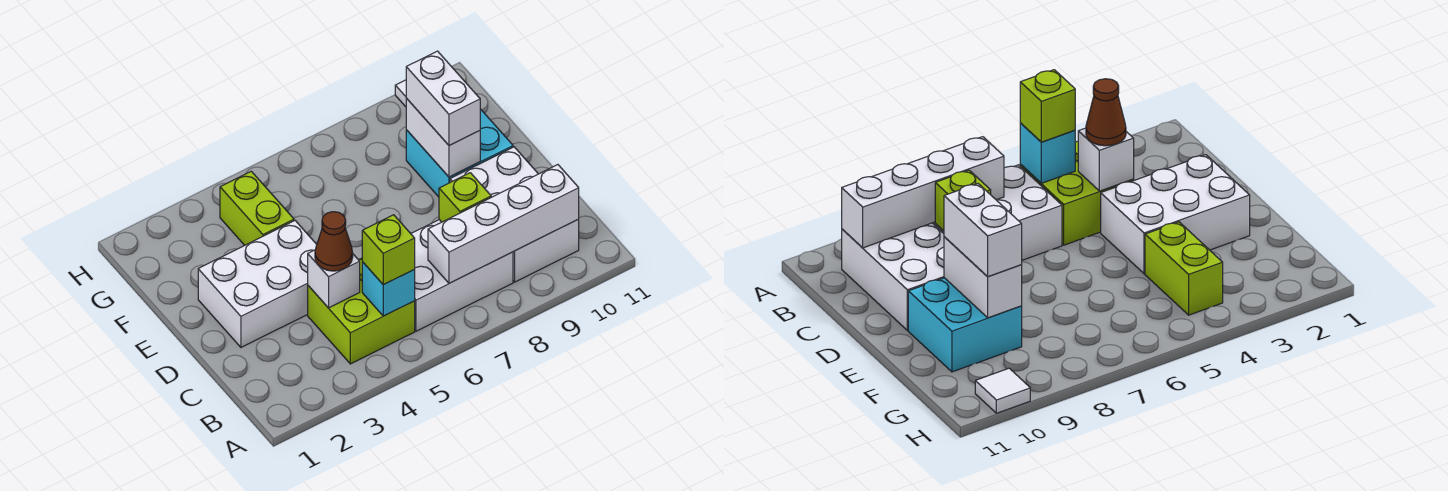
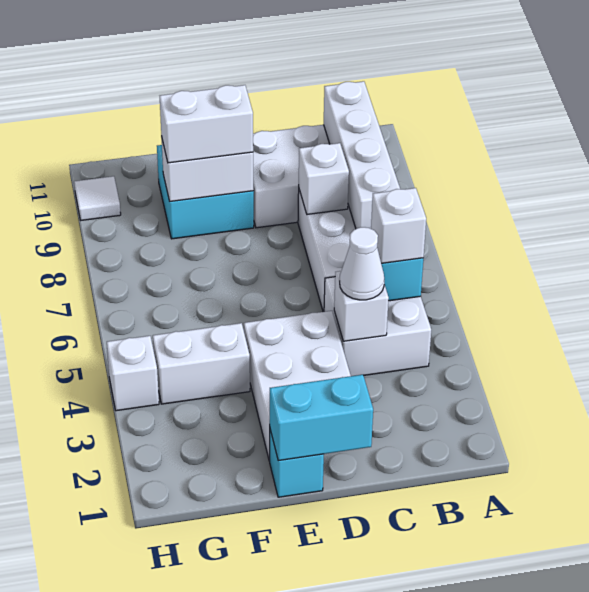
lime 2x2 brick [308,258,415,364] -> white 2x2 brick [324,277,431,376]
lime 1x1 brick [362,215,415,285] -> white 1x1 brick [371,188,426,263]
brown 1x1 cone [315,212,353,271] -> white 1x1 cone [340,227,384,300]
lime 1x1 brick [439,173,491,222] -> white 1x1 brick [299,143,349,214]
none -> cyan 1x2 brick [270,375,373,461]
none -> cyan 1x1 brick [270,430,324,497]
lime 1x2 brick [220,171,294,245] -> white 1x2 brick [153,323,250,404]
none -> white 1x1 brick [107,336,159,411]

